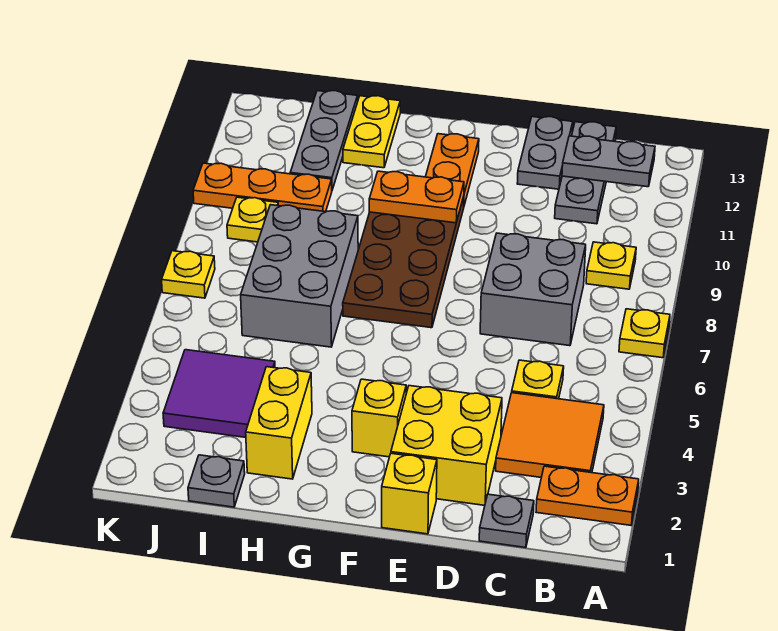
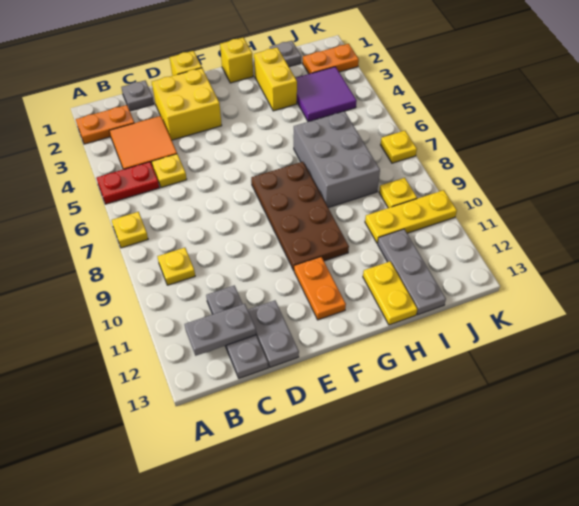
none -> red 1x2 plate [97,162,159,204]
grey 2x2 brick [480,233,586,346] -> none
yellow 1x1 brick [352,379,406,457] -> yellow 1x1 brick moved to [220,38,253,83]
orange 1x2 plate [369,171,464,223] -> orange 1x2 plate moved to [303,44,359,74]
orange 1x3 plate [193,163,332,212] -> yellow 1x3 plate [365,190,457,243]

